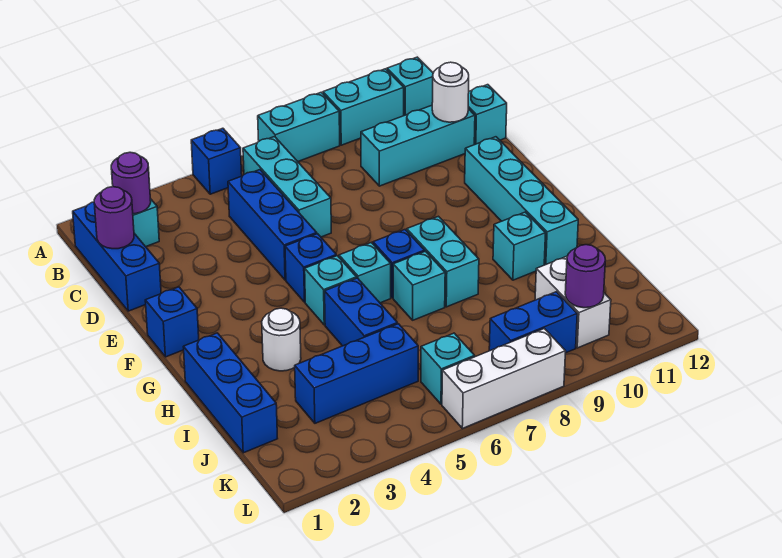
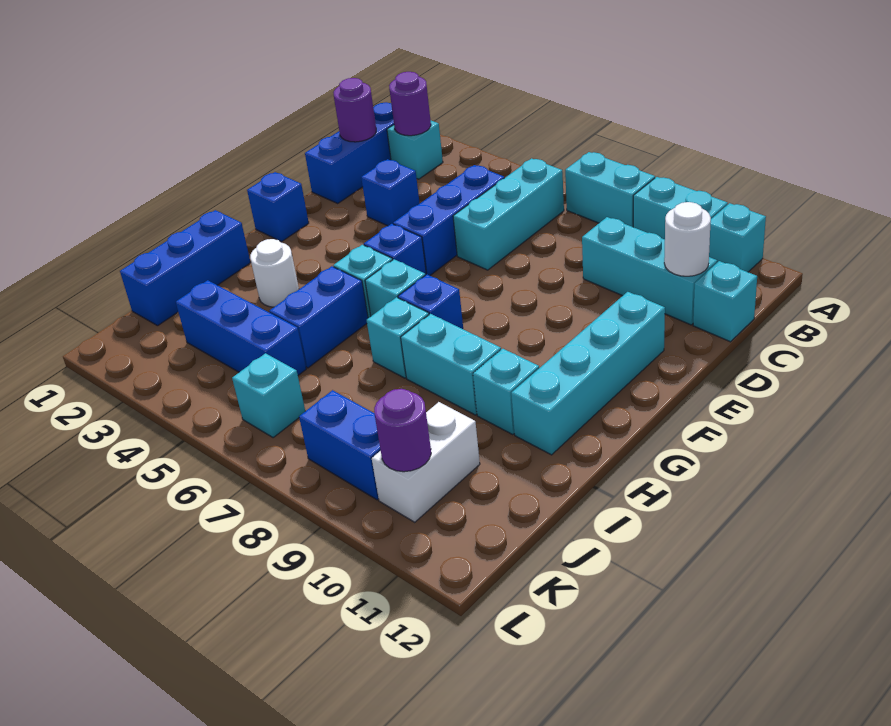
blue 1x1 brick [191,128,242,194] -> blue 1x1 brick moved to [361,159,420,226]
cyan 1x2 brick [407,216,479,307] -> cyan 1x2 brick turned to [401,314,501,415]
white 1x3 brick [442,329,566,429] -> none

